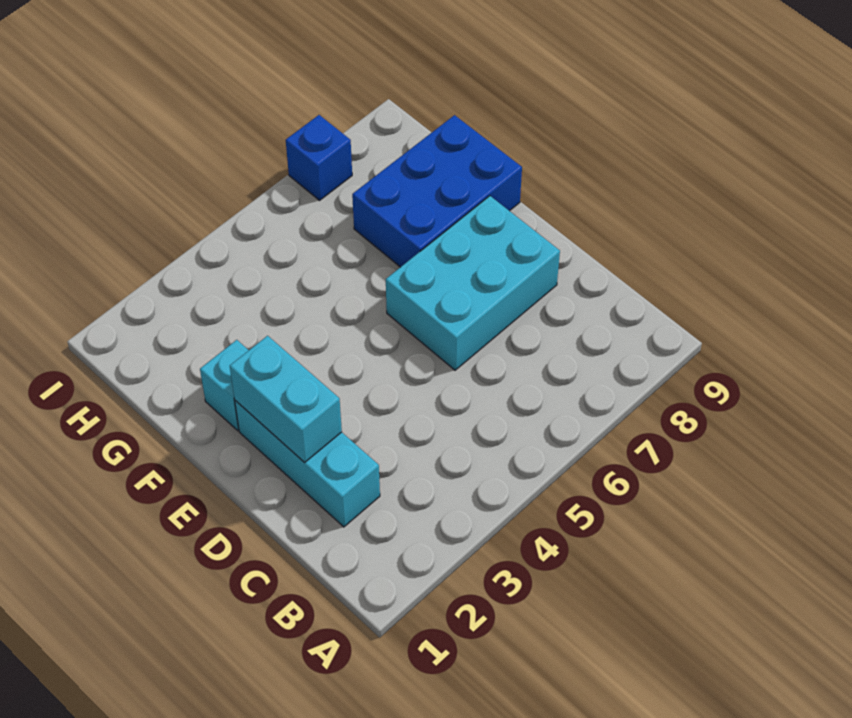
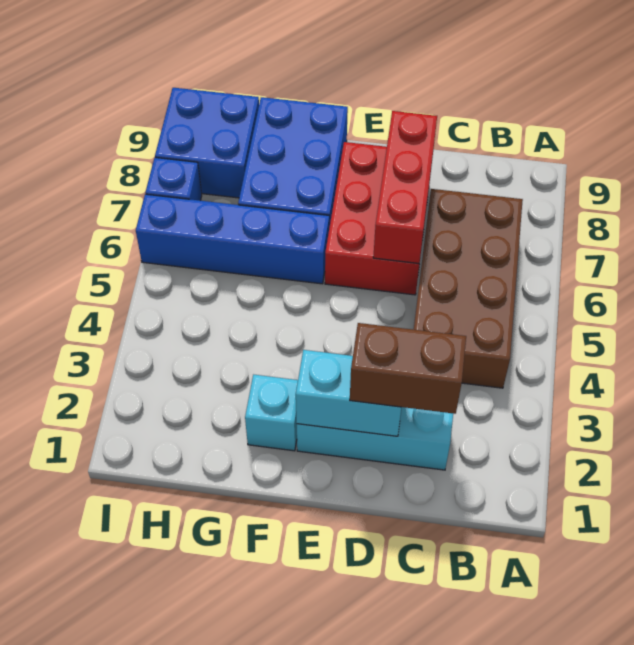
none -> brown 2x4 brick [414,189,523,388]
none -> brown 1x2 brick [350,323,466,414]
cyan 2x3 brick [386,196,560,370] -> red 2x3 brick [325,142,431,295]
none -> red 1x3 brick [373,111,437,263]
none -> blue 1x4 brick [136,194,329,284]
none -> blue 2x2 brick [155,88,259,198]

